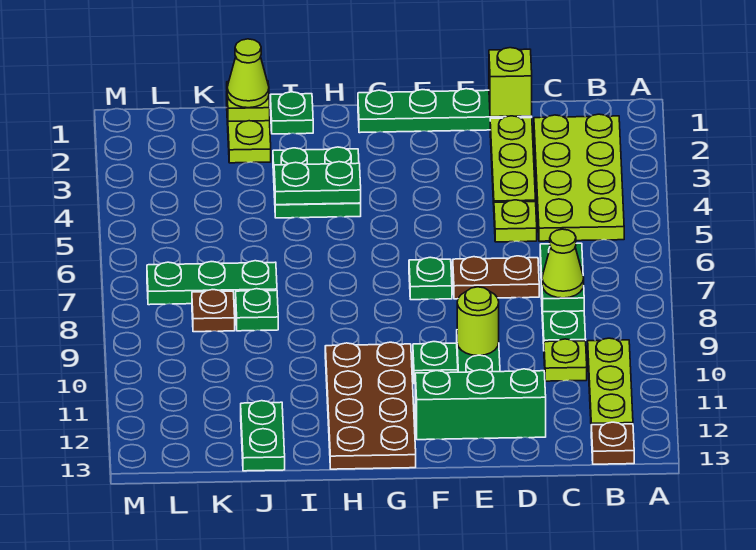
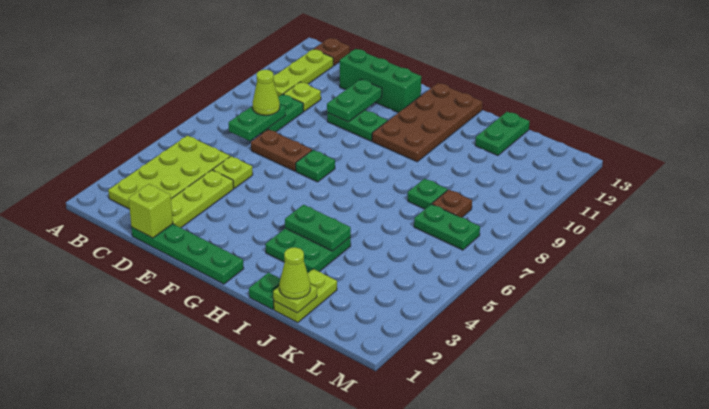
lime 1x1 round brick [457,287,499,355] -> none
green 1x3 plate [147,261,277,305] -> green 1x2 plate [414,204,480,250]

